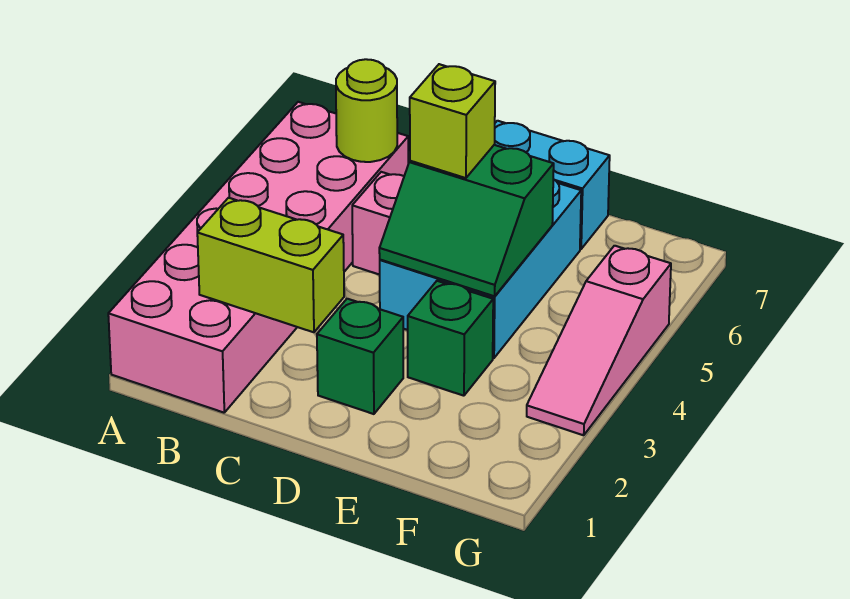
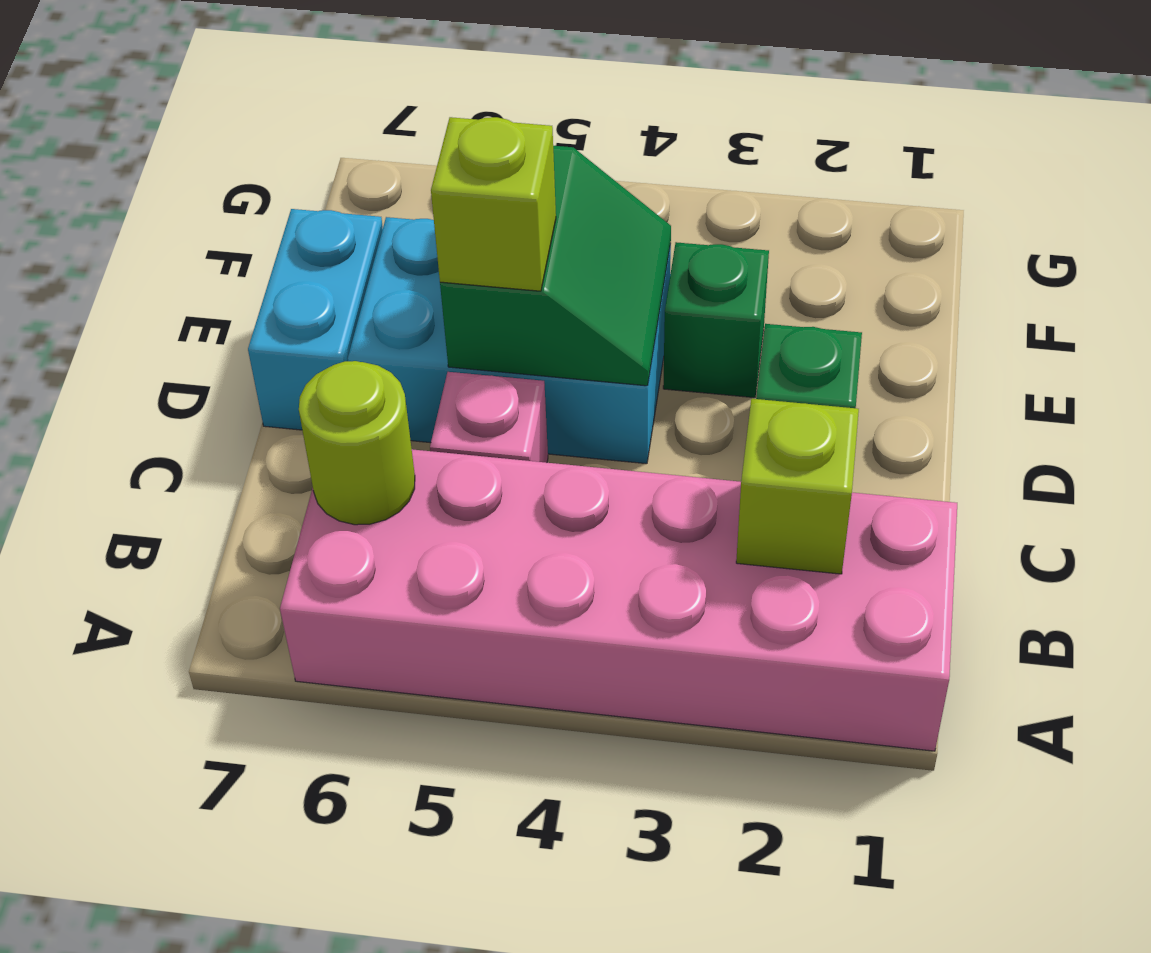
lime 1x2 brick [197,198,344,332] -> lime 1x1 brick [736,399,859,574]
pink 1x3 slope [527,246,671,435] -> none

